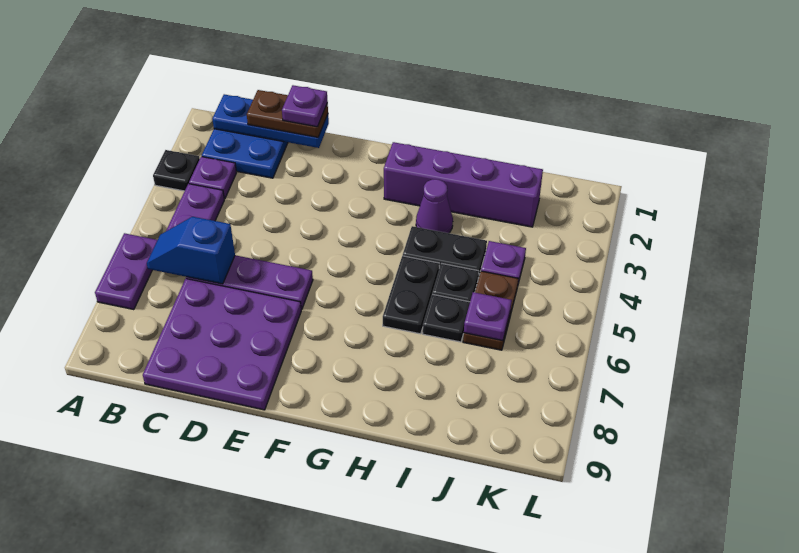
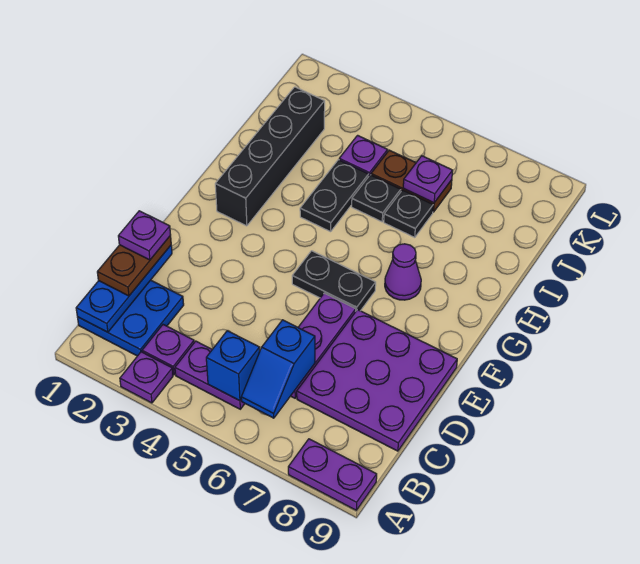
black 1x1 plate [153,150,200,191] -> purple 1x1 plate [120,352,173,403]
purple 1x2 plate [95,233,157,310] -> purple 1x2 plate moved to [288,439,377,510]
none -> blue 1x1 brick [206,331,260,401]
purple 1x4 brick [384,142,543,227] -> black 1x4 brick [215,87,325,226]
purple 1x1 cone [416,179,453,233] -> purple 1x1 cone moved to [385,244,421,300]
black 1x2 plate [383,256,439,334] -> black 1x2 plate moved to [292,251,376,311]

